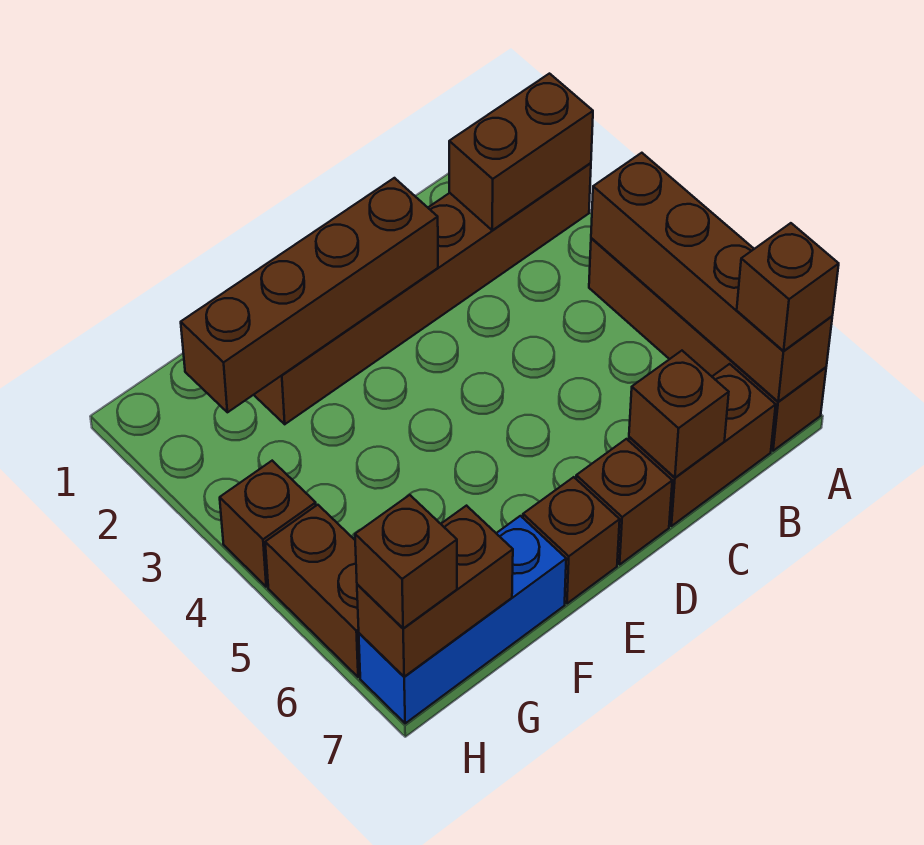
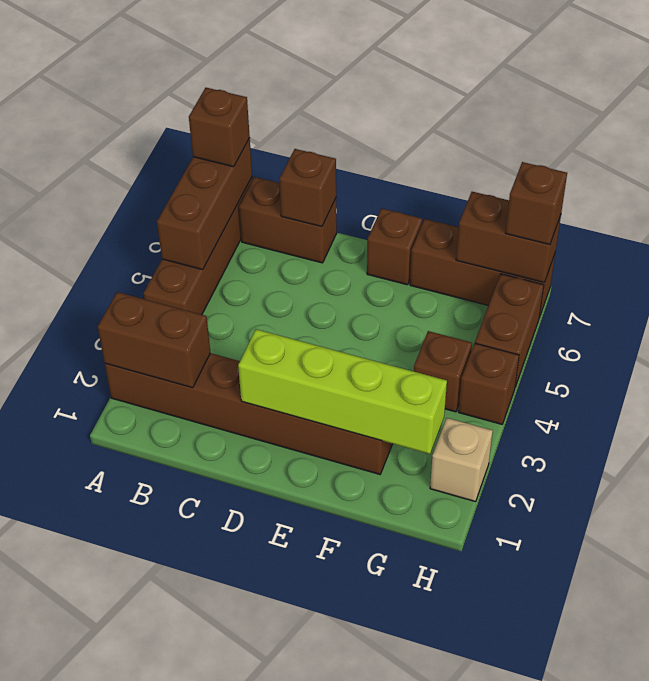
brown 1x4 brick [591,153,832,402] -> brown 1x3 brick [157,138,252,270]
brown 1x4 brick [181,178,438,412] -> lime 1x4 brick [238,329,447,454]
brown 1x1 brick [576,439,672,564] -> brown 1x1 brick moved to [414,331,472,412]
blue 1x3 brick [359,516,566,723] -> brown 1x3 brick [410,219,555,317]
none -> tan 1x1 brick [430,418,493,502]

